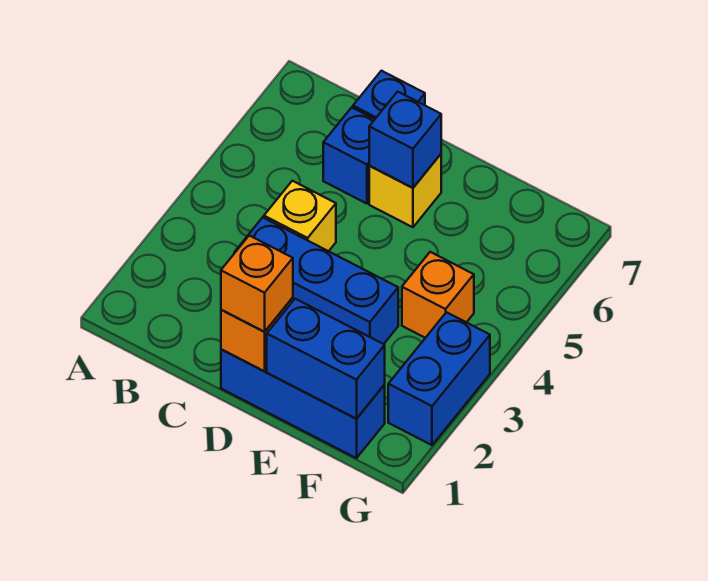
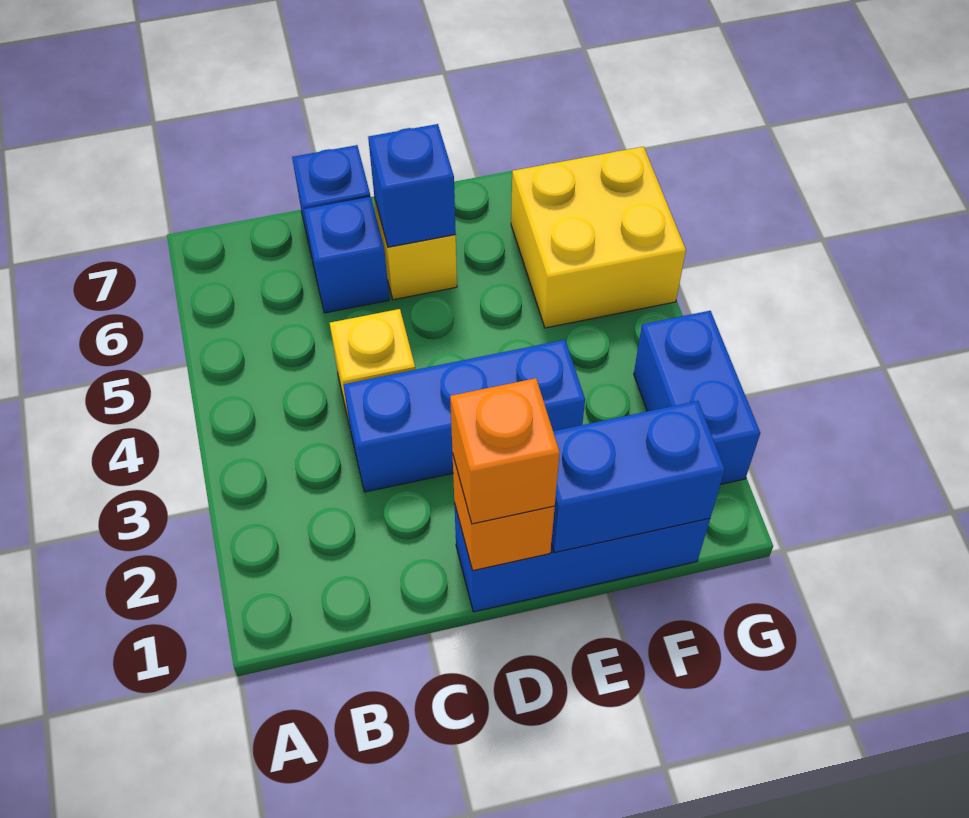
orange 1x1 brick [402,252,474,338] -> none
none -> yellow 2x2 brick [511,147,686,328]

